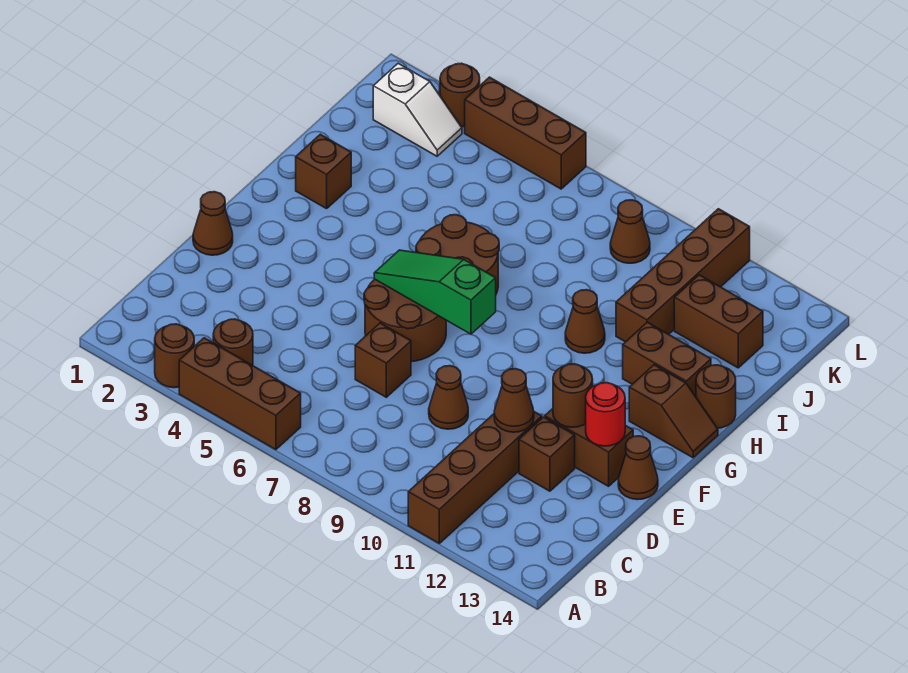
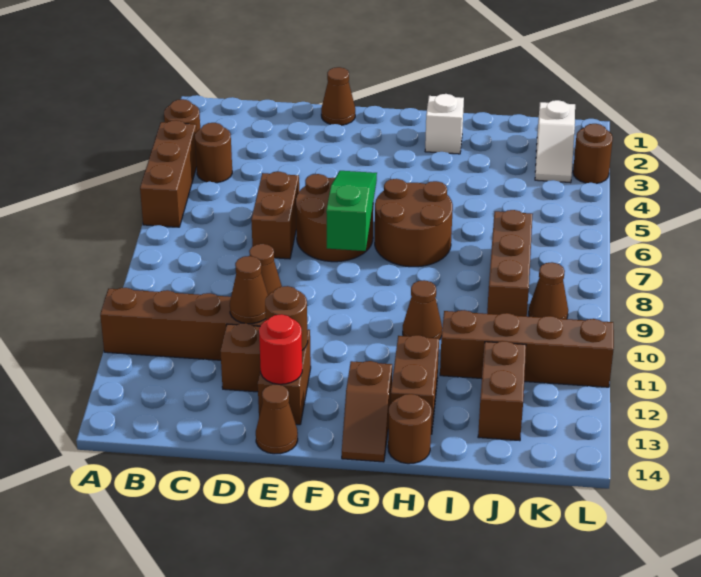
brown 1x1 brick [355,323,411,397] -> brown 1x2 brick [251,172,299,259]
brown 1x1 brick [296,134,351,209] -> white 1x1 brick [425,94,464,154]
brown 1x3 brick [465,77,586,189] -> brown 1x3 brick moved to [487,210,533,316]

